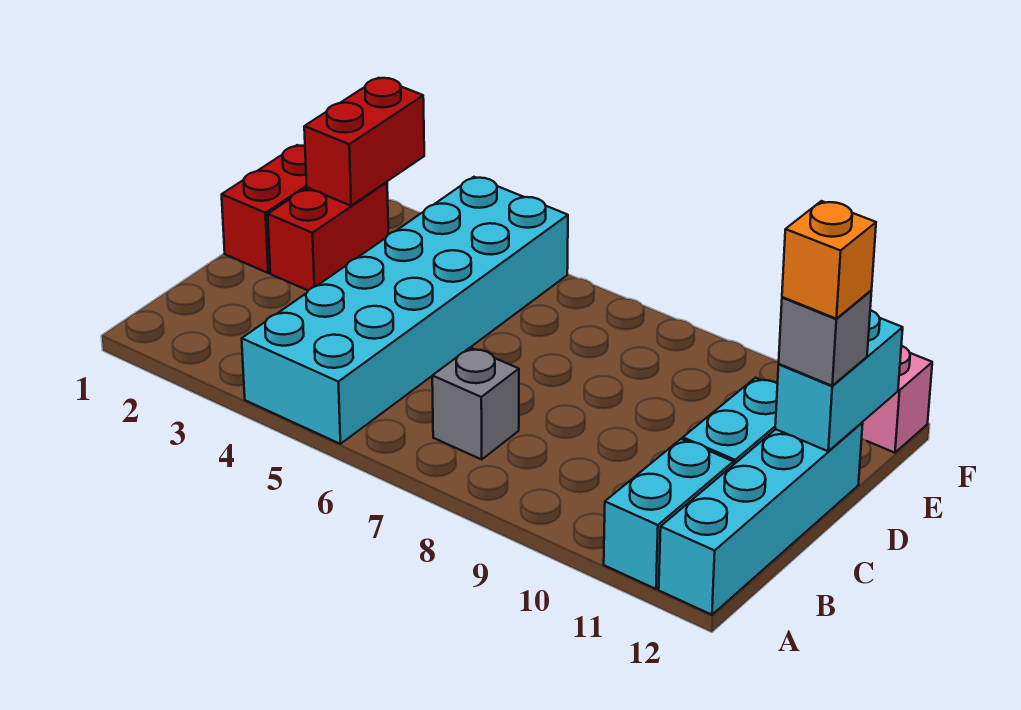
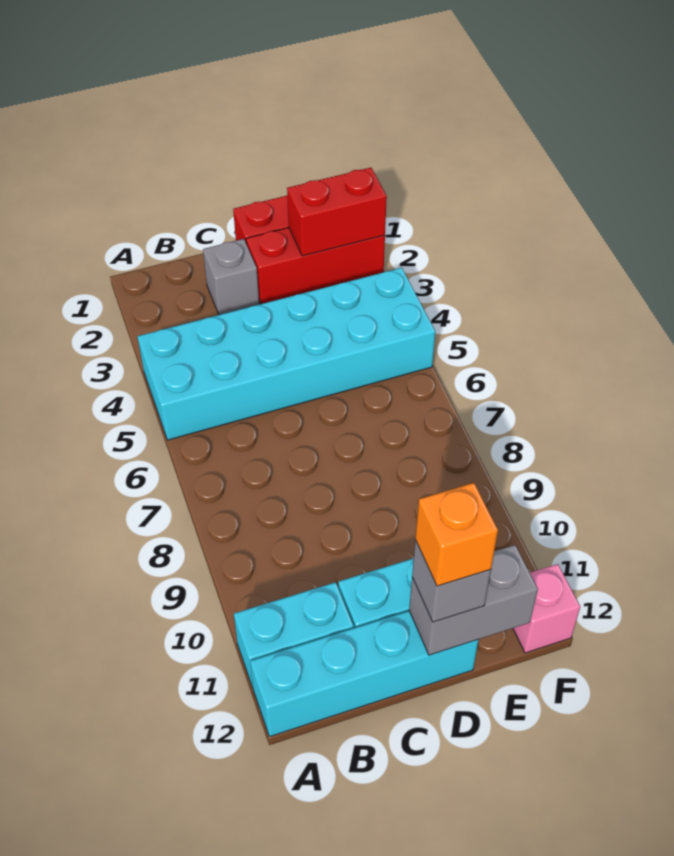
grey 1x1 brick [432,347,519,459] -> grey 1x1 brick moved to [203,239,259,315]
red 1x2 brick [268,182,388,290] -> red 1x3 brick [246,228,385,304]
cyan 1x2 brick [775,310,903,451] -> grey 1x2 brick [409,545,538,655]

